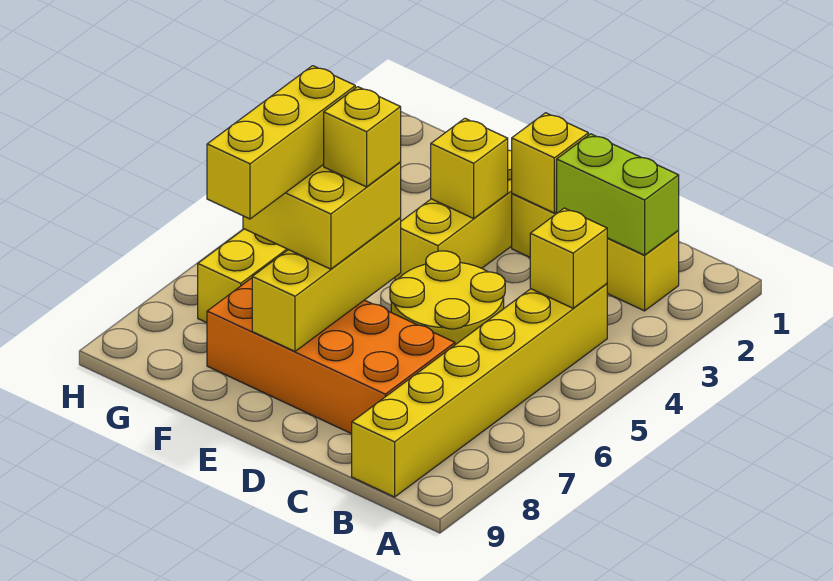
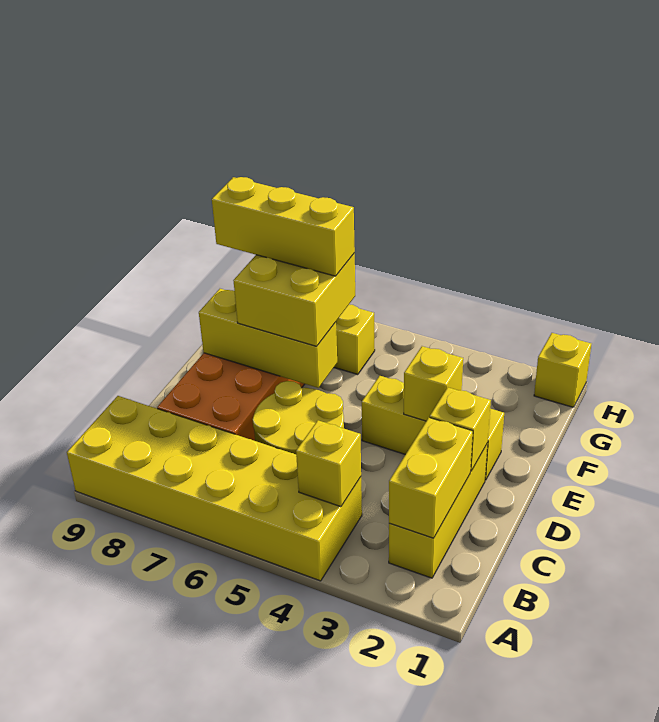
lime 1x2 brick [557,134,679,255] -> yellow 1x2 brick [389,418,473,538]
yellow 1x6 brick [352,284,607,497] -> yellow 2x6 brick [67,396,362,581]
yellow 1x1 brick [324,87,401,187] -> yellow 1x1 brick moved to [534,333,591,407]

